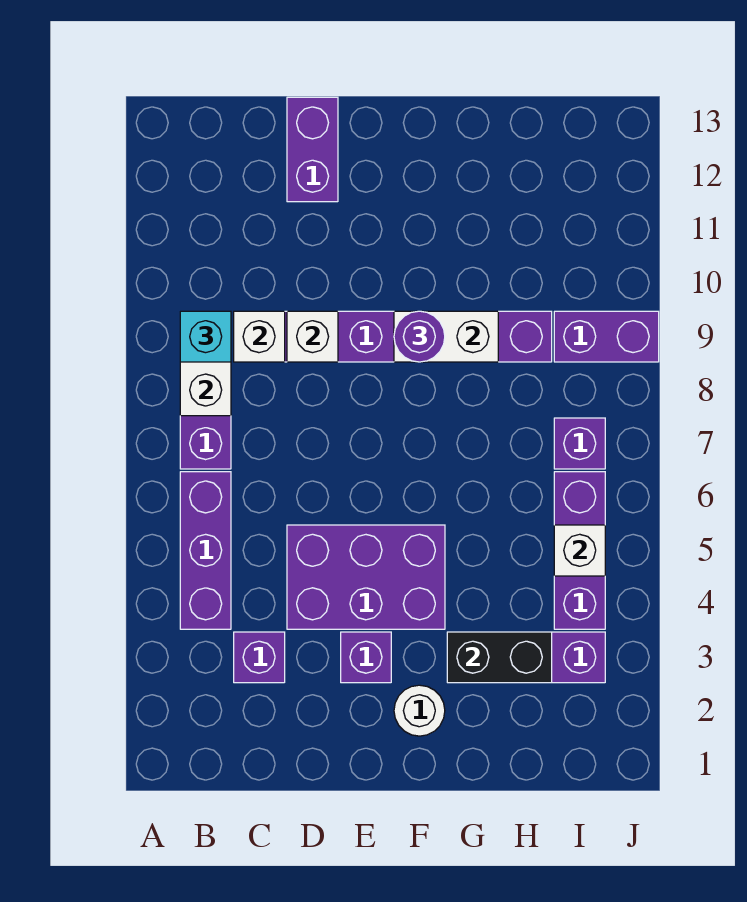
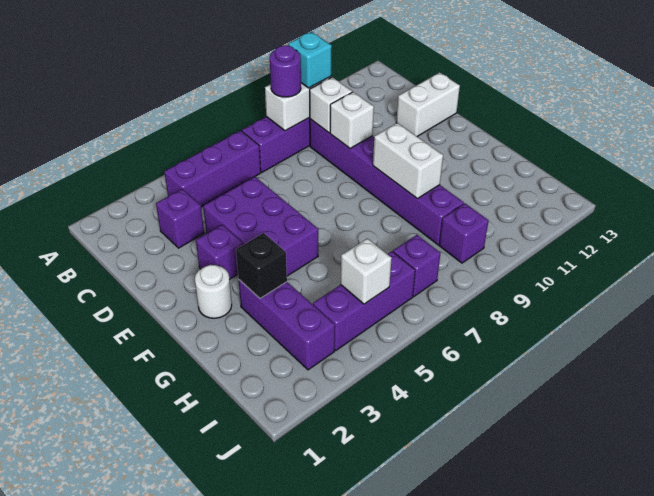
purple 1x2 brick [287,97,338,202] -> white 1x2 brick [396,72,460,136]
purple 1x1 round brick [394,311,445,362] -> purple 1x1 round brick moved to [270,45,301,97]
black 1x2 brick [447,632,552,683] -> black 1x1 brick [236,233,287,298]
purple 1x2 brick [554,311,659,362] -> purple 1x1 brick [439,203,489,263]

